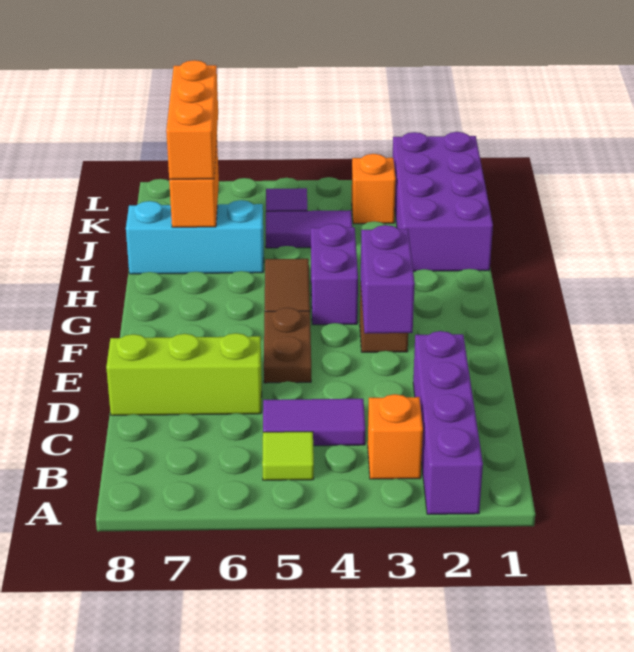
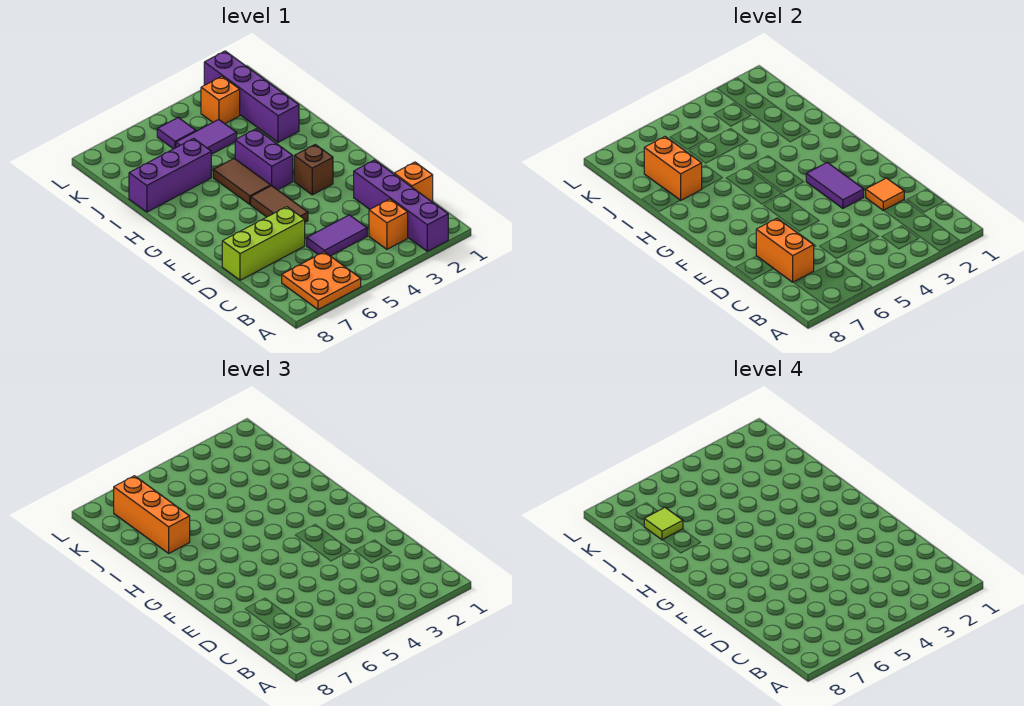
none -> orange 2x2 plate [282,252,361,310]
lime 1x1 tile [262,432,314,480] -> lime 1x1 tile moved to [644,508,683,540]
none -> orange 1x1 brick [394,162,433,202]
none -> orange 1x2 brick [756,218,814,282]
none -> orange 1x1 tile [866,178,904,211]
purple 1x2 brick [361,225,415,333] -> purple 1x2 tile [806,162,864,208]
brown 1x2 plate [264,308,311,383] -> brown 1x2 tile [251,186,308,222]
purple 2x4 brick [393,132,493,271] -> purple 1x4 brick [204,51,299,142]
cyan 1x3 brick [126,200,264,274] -> purple 1x3 brick [129,138,211,212]

